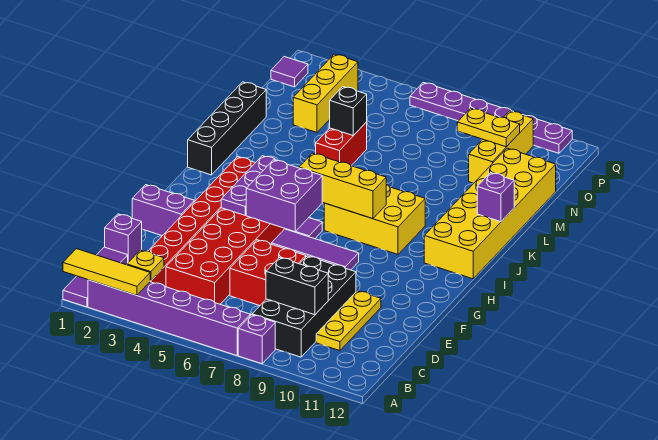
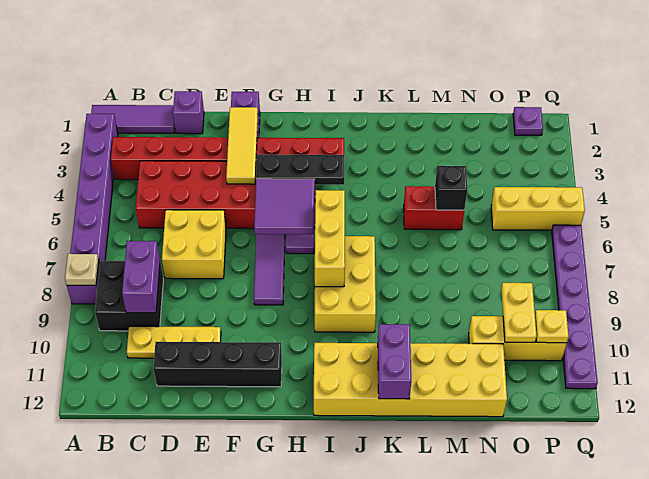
yellow 1x3 tile [63,249,150,295] -> yellow 1x3 tile moved to [226,107,258,184]
none -> tan 1x1 plate [65,254,99,285]
yellow 1x1 plate [127,250,164,281] -> yellow 1x1 plate moved to [535,310,569,343]
black 2x4 brick [252,256,356,357] -> black 2x2 brick [95,261,163,331]
black 1x2 brick [266,258,328,315] -> purple 1x2 brick [122,241,160,313]
red 2x2 brick [230,240,306,306] -> yellow 2x2 brick [162,210,226,279]
purple 1x3 plate [221,156,278,215] -> black 1x3 plate [256,154,344,185]
purple 2x2 brick [246,160,322,232] -> purple 2x2 tile [254,179,315,234]
black 1x4 brick [188,82,266,175] -> black 1x4 brick moved to [153,342,282,387]
purple 1x1 brick [477,173,514,222] -> purple 1x2 brick [378,324,411,399]
yellow 1x3 brick [293,54,358,132] -> yellow 1x3 brick moved to [491,187,585,230]
purple 1x1 tile [271,57,308,87] -> purple 1x1 plate [513,107,543,135]

